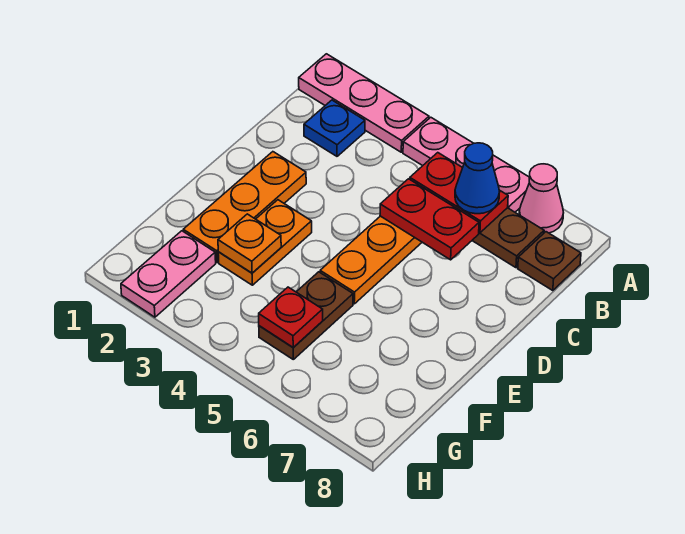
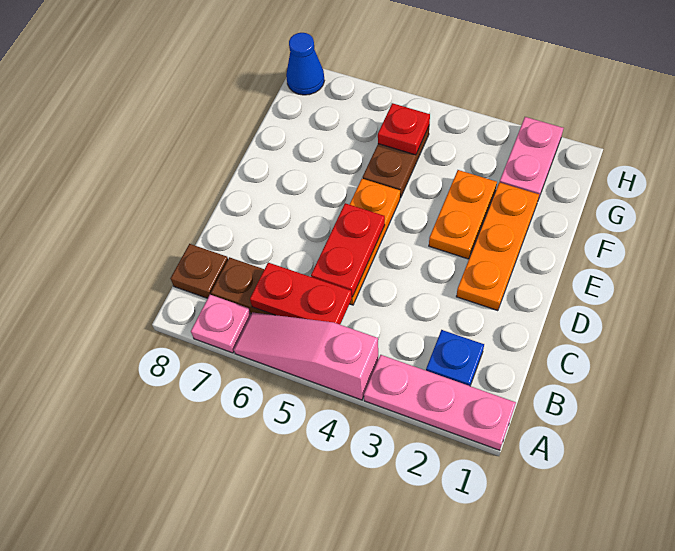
pink 1x3 plate [403,117,529,212] -> pink 1x3 slope [234,312,378,400]
pink 1x1 cone [519,164,564,233] -> pink 1x1 plate [191,295,251,353]
blue 1x1 cone [455,143,499,214] -> blue 1x1 cone moved to [286,33,324,95]
red 1x2 plate [380,179,479,260] -> red 1x2 plate turned to [311,203,385,297]
orange 1x1 plate [218,214,281,273] -> none

